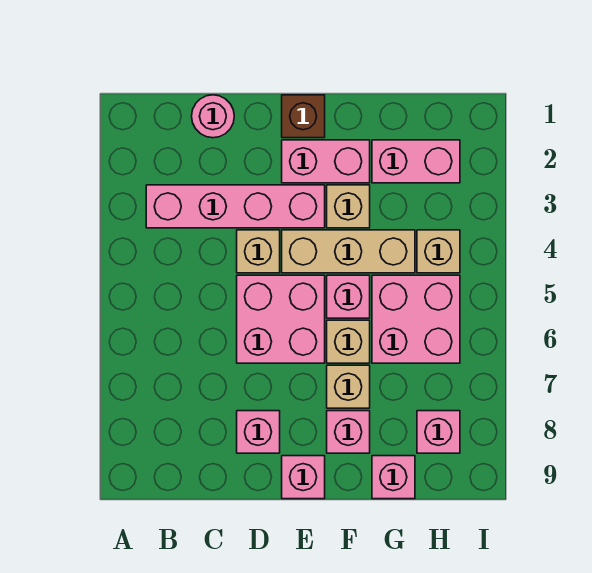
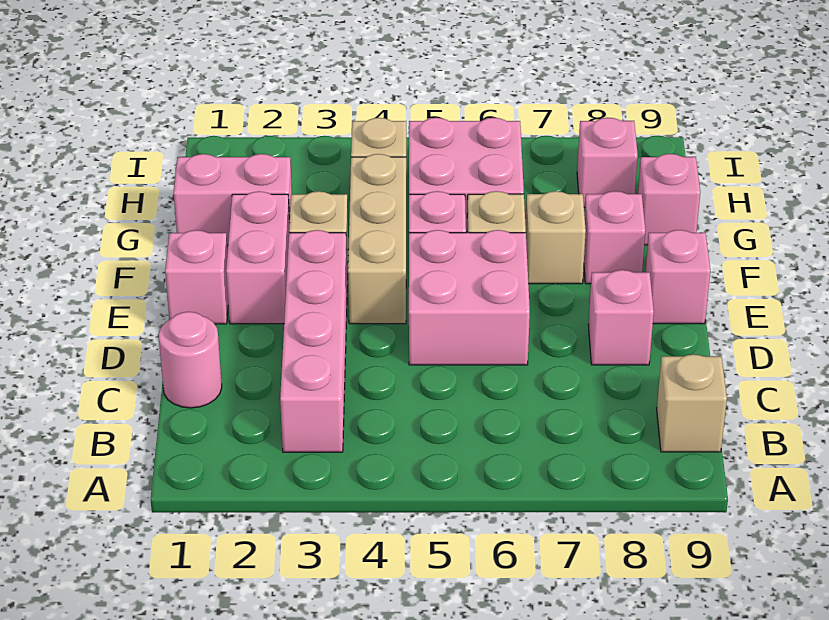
tan 1x1 brick [237,230,280,273] -> tan 1x1 brick moved to [657,354,727,452]
brown 1x1 brick [282,95,325,138] -> pink 1x1 brick [165,230,228,324]
pink 1x2 brick [372,140,460,183] -> pink 1x2 brick turned to [174,154,292,245]

